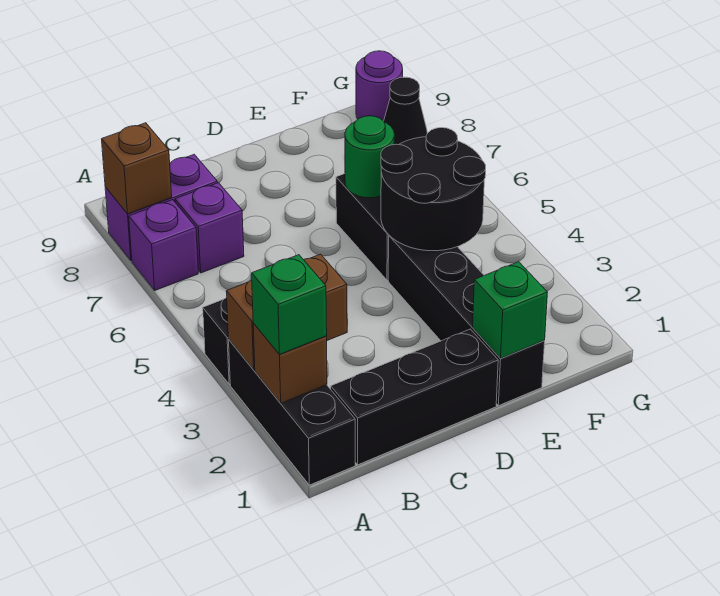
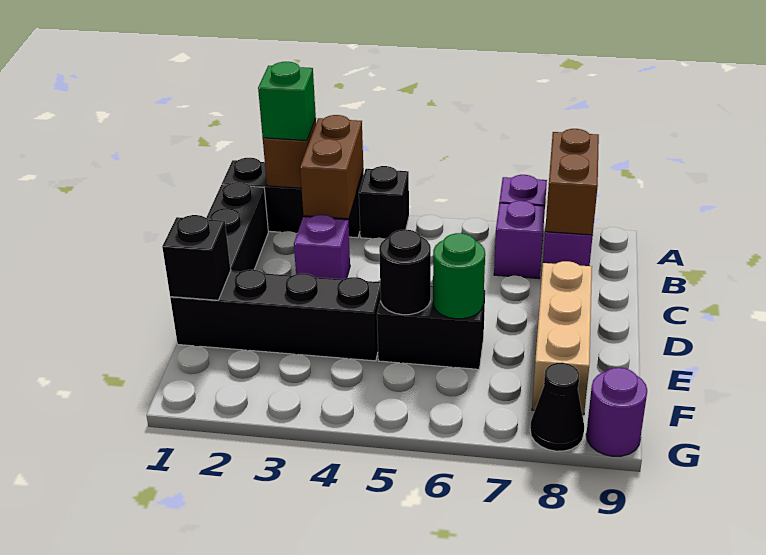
brown 1x1 brick [102,123,172,214] -> brown 1x2 brick [545,129,599,235]
none -> purple 1x1 brick [294,215,350,279]
none -> tan 1x3 brick [532,261,592,415]
green 1x1 brick [473,262,548,358] -> black 1x1 brick [162,215,231,300]
black 2x2 round brick [381,128,486,251] -> black 1x1 round brick [379,230,431,315]

